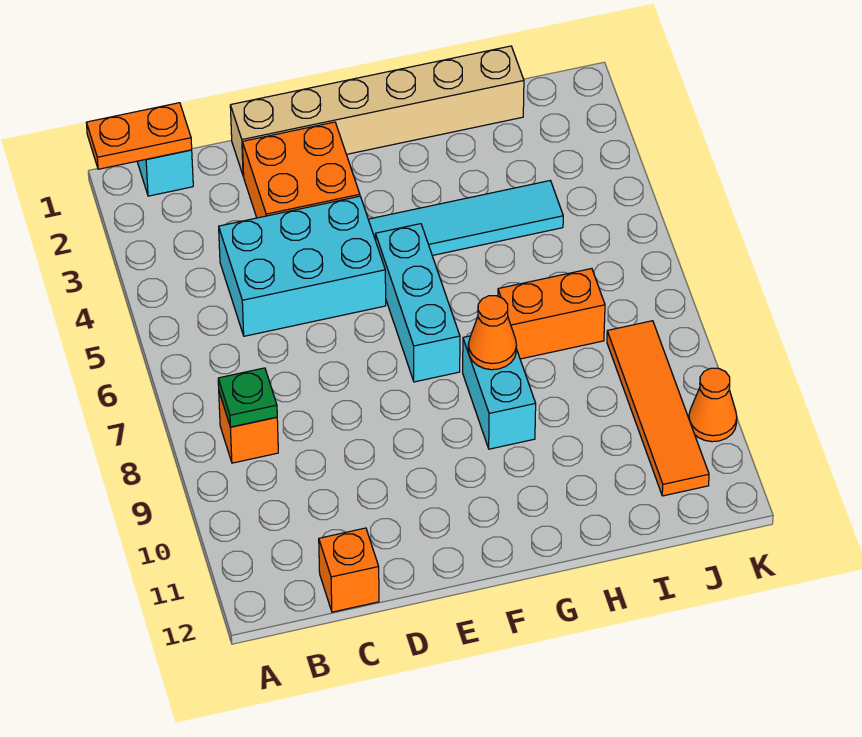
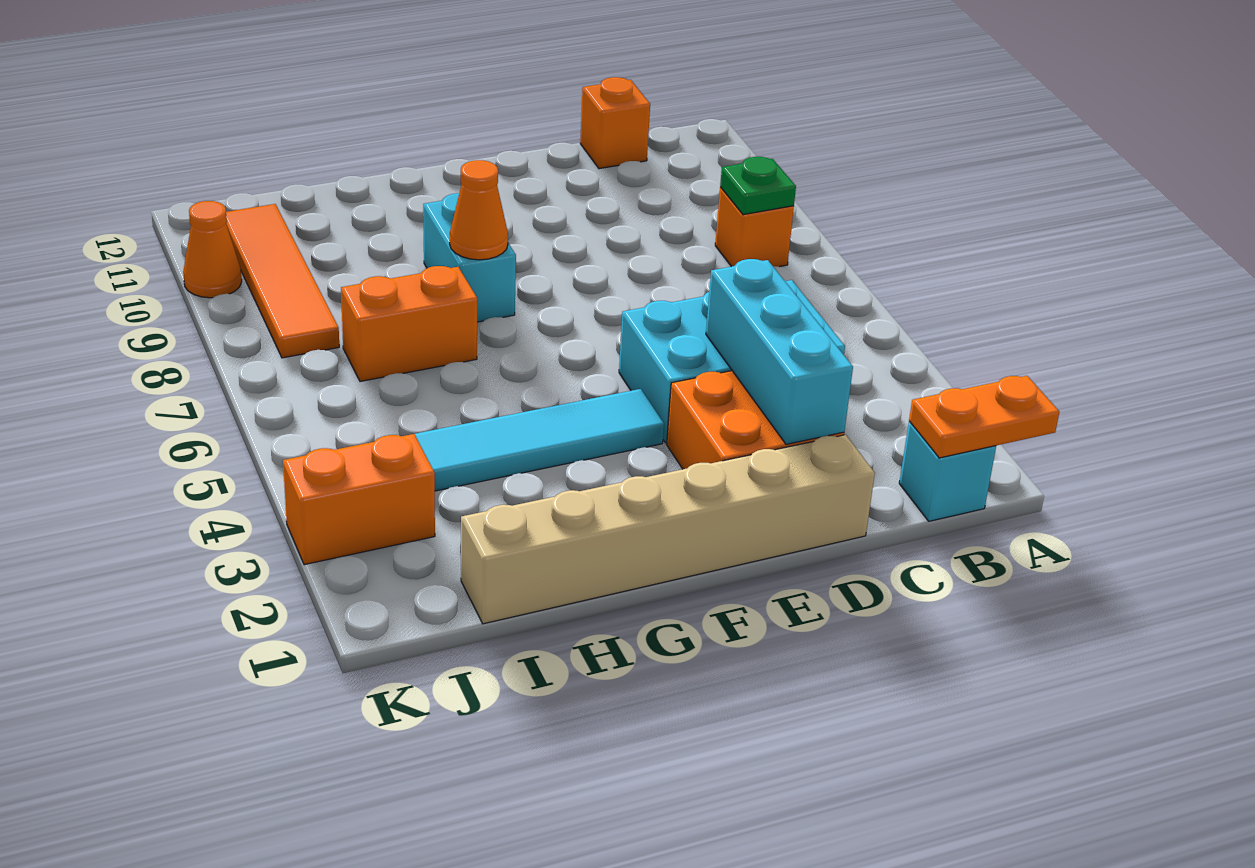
cyan 1x3 brick [375,224,460,382] -> cyan 1x3 brick moved to [706,259,853,444]
none -> orange 1x2 brick [283,434,435,565]

